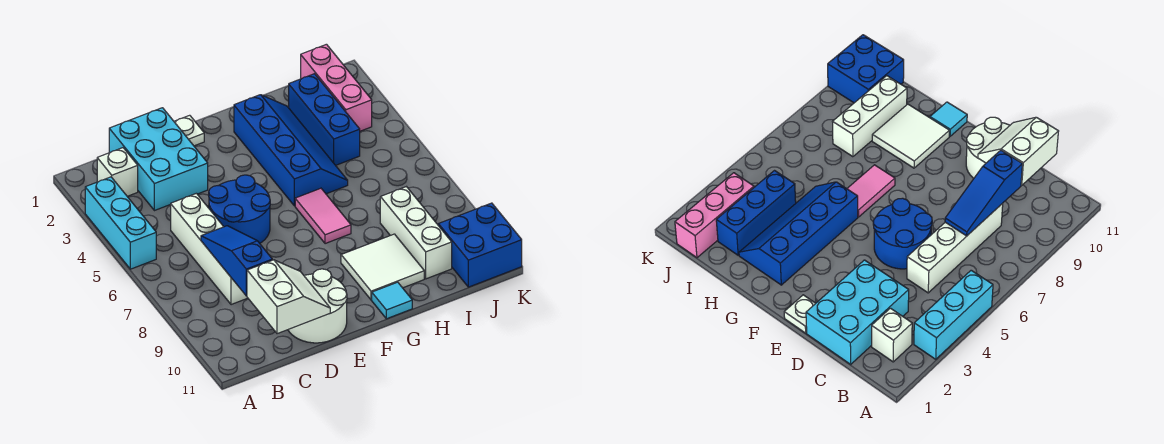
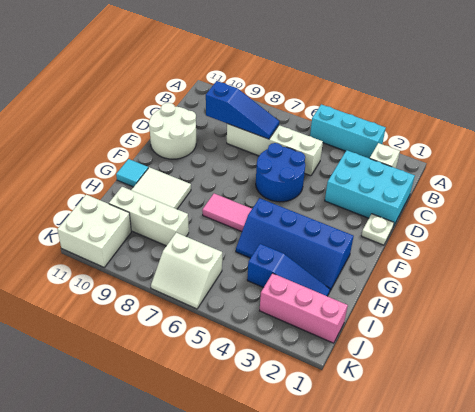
white 2x2 slope [247,260,330,334] -> white 2x2 slope moved to [151,233,222,309]
blue 1x3 brick [289,74,360,165] -> blue 1x3 slope [247,244,330,296]
blue 2x2 brick [438,203,522,287] -> white 2x2 brick [57,195,131,267]

